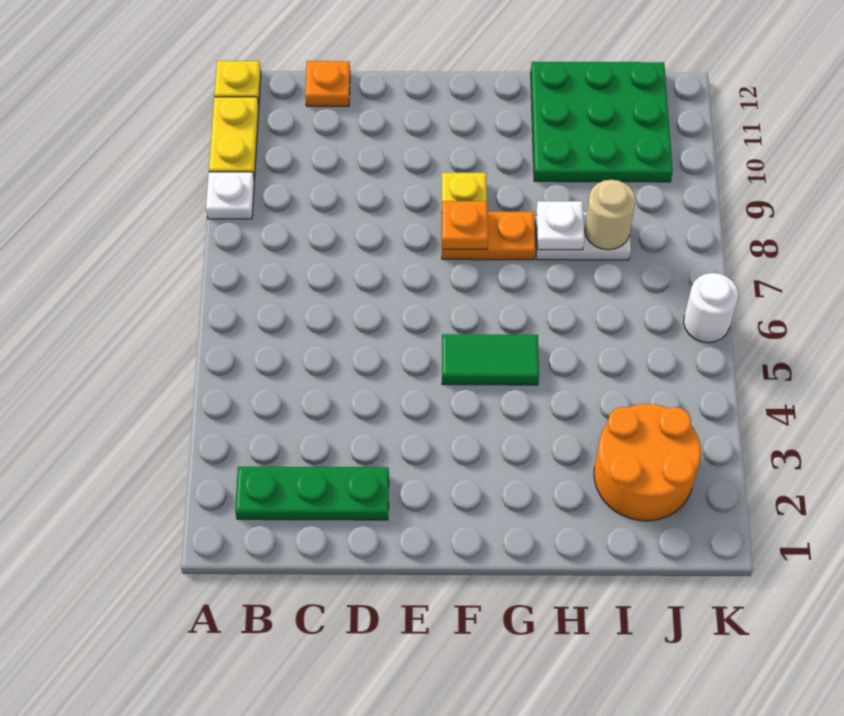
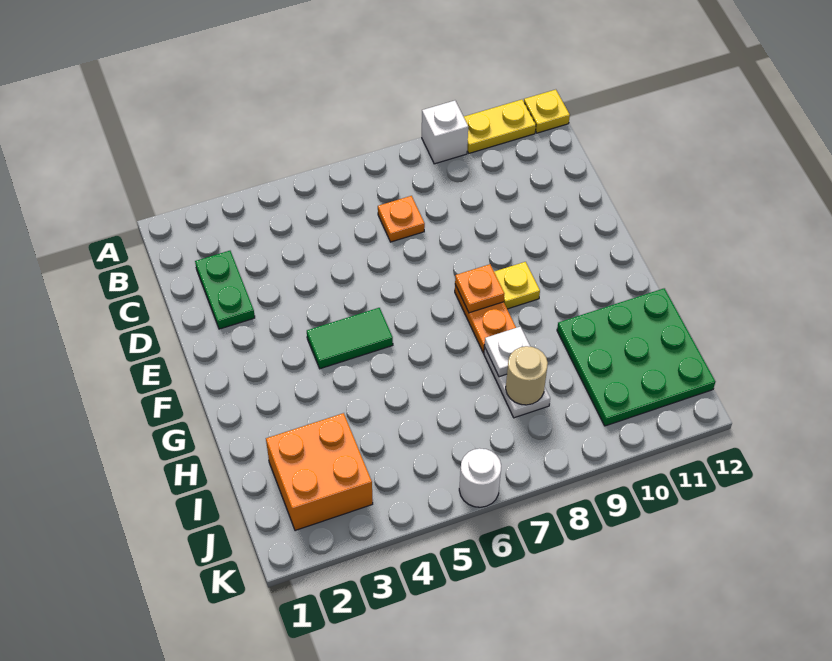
white 1x1 plate [206,172,254,219] -> white 1x1 brick [422,101,468,164]
green 1x3 plate [235,467,389,520] -> green 1x2 plate [195,251,255,329]
orange 1x1 plate [305,61,350,106] -> orange 1x1 plate moved to [378,196,425,242]
green 1x2 tile [442,334,539,385] -> green 1x2 tile turned to [307,308,393,369]
orange 2x2 round brick [594,404,701,521] -> orange 2x2 brick [266,413,373,531]

